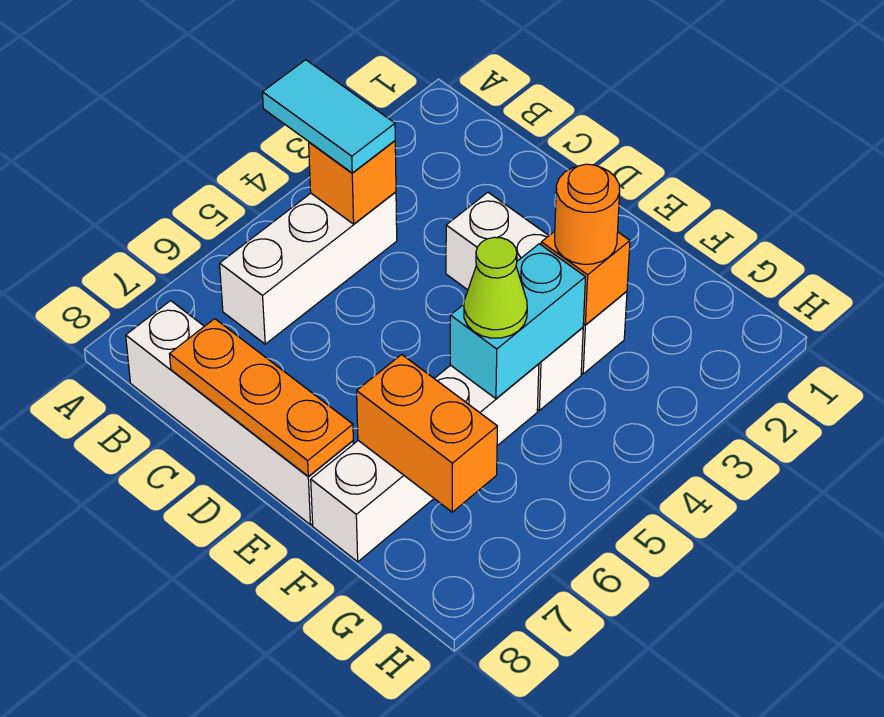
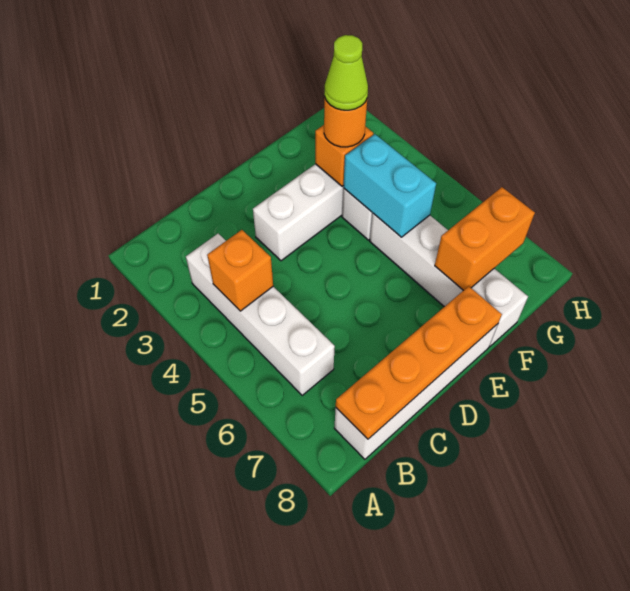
cyan 1x2 tile [262,60,395,173] -> none
white 1x3 brick [220,192,397,344] -> white 1x4 brick [186,234,335,395]
orange 1x3 plate [170,319,353,476] -> orange 1x4 plate [336,286,502,439]
lime 1x1 cone [464,237,527,338] -> lime 1x1 cone moved to [324,35,368,110]

